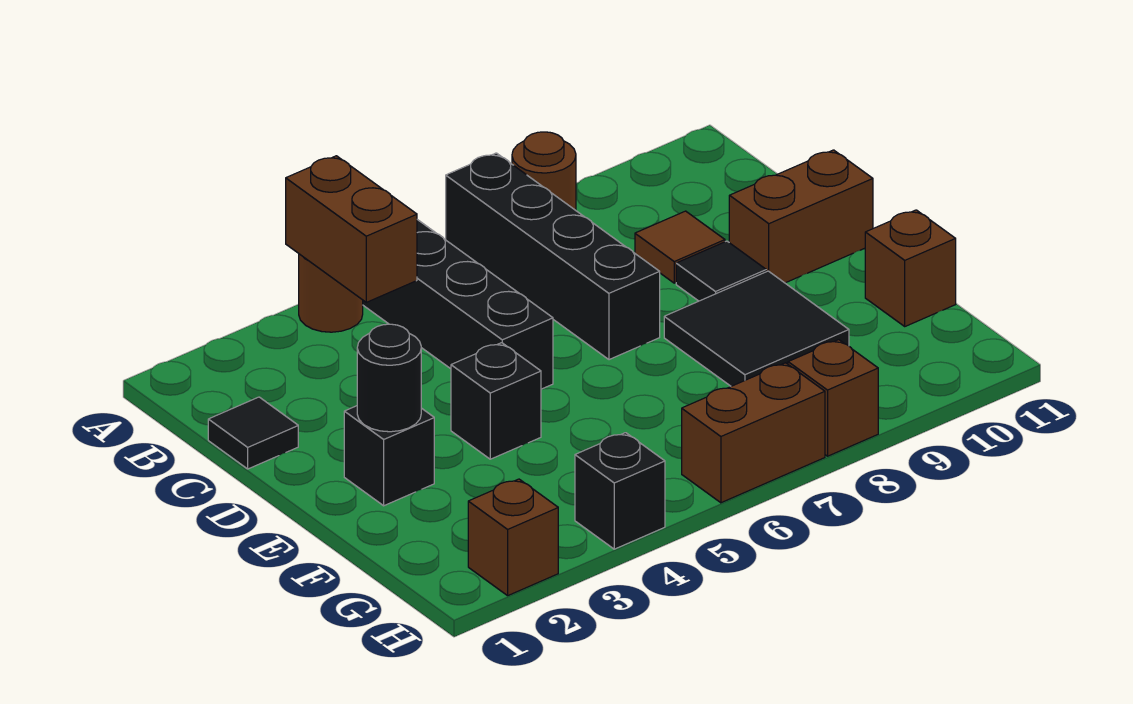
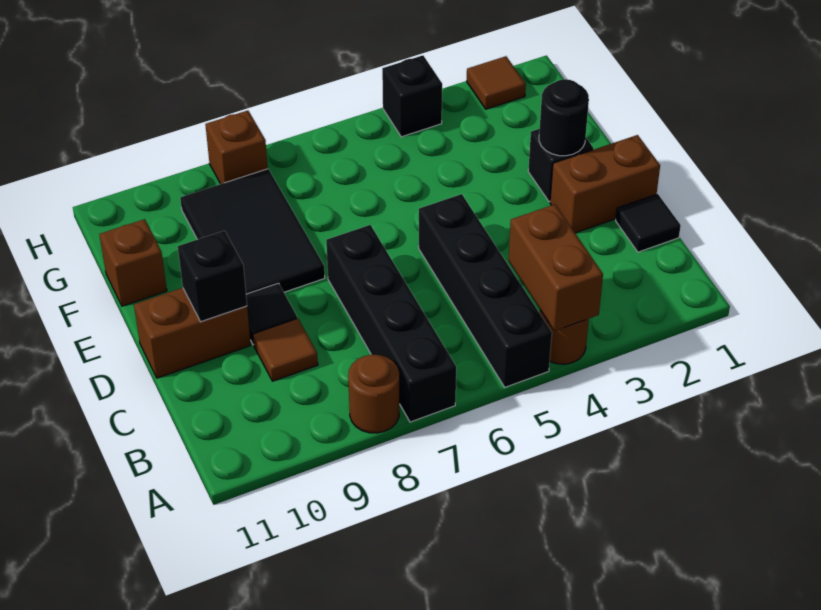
black 1x1 brick [451,343,541,459] -> black 1x1 brick moved to [178,231,247,322]
black 2x2 tile [664,271,849,386] -> black 2x3 tile [180,169,325,294]
brown 1x1 brick [468,479,558,596] -> brown 1x1 tile [467,56,526,109]
brown 1x2 brick [682,363,825,503] -> brown 1x2 brick moved to [550,135,660,233]

